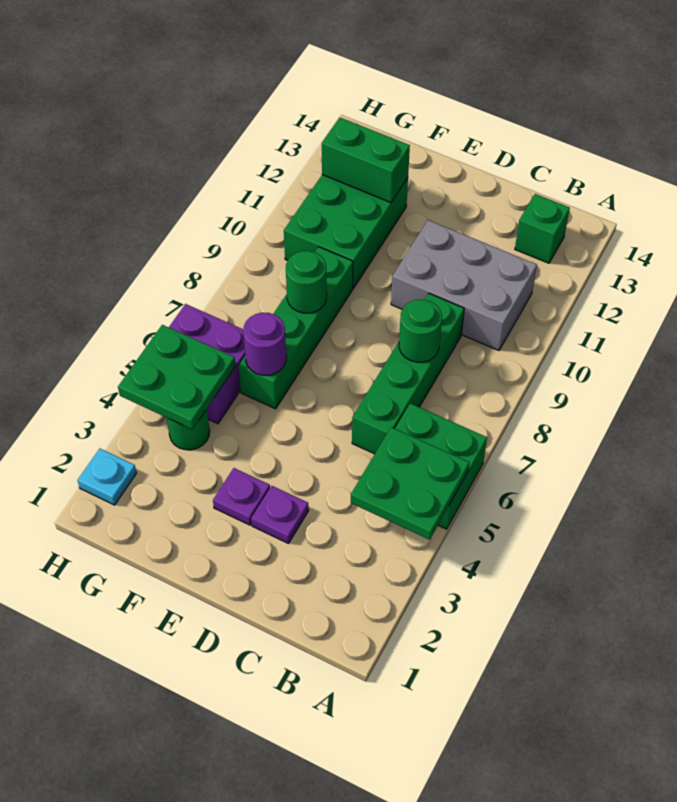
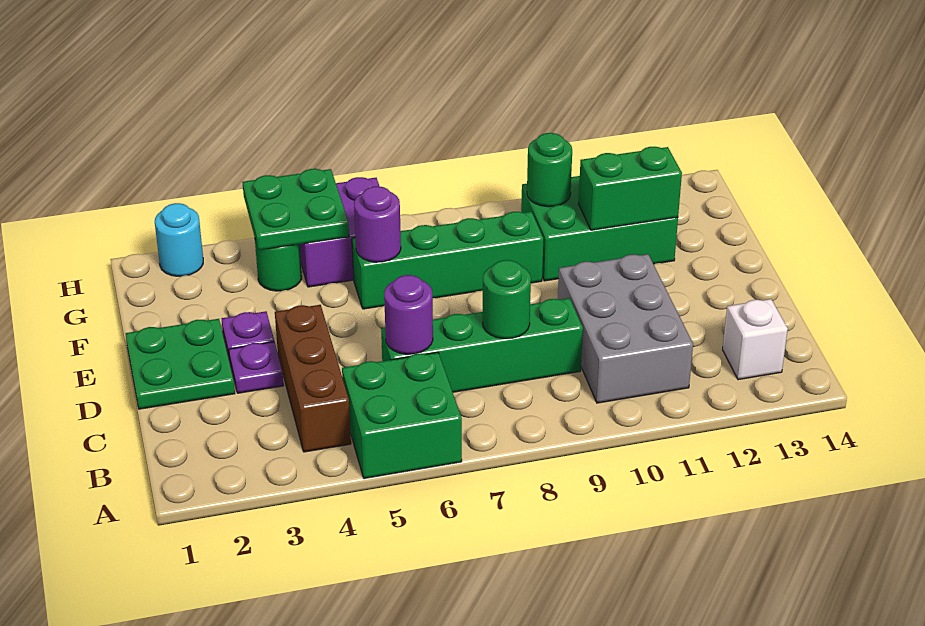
green 2x2 plate [351,427,469,540] -> green 2x2 plate moved to [125,319,235,409]
none -> brown 1x3 brick [275,305,351,452]
green 1x1 brick [515,194,570,263] -> white 1x1 brick [723,299,788,380]
none -> purple 1x1 round brick [384,275,433,354]
green 1x1 round brick [286,251,327,313] -> green 1x1 round brick moved to [527,133,572,207]
green 1x2 brick [322,118,410,203] -> green 1x2 brick turned to [579,147,682,230]
cyan 1x1 plate [77,449,136,505] -> cyan 1x1 round brick [155,203,203,276]

